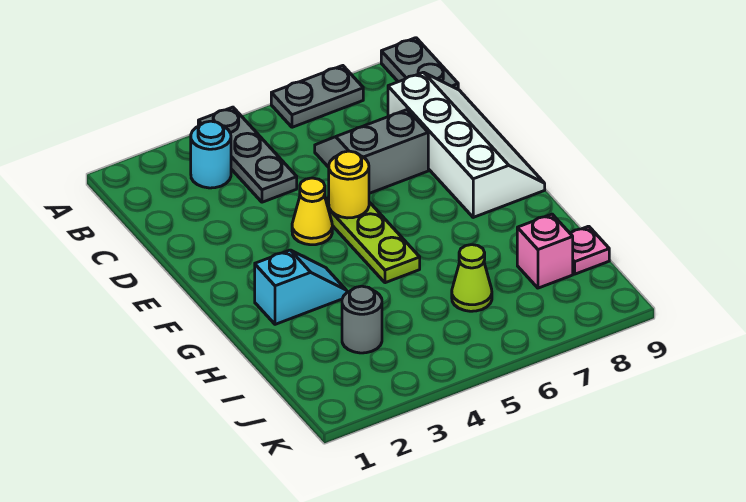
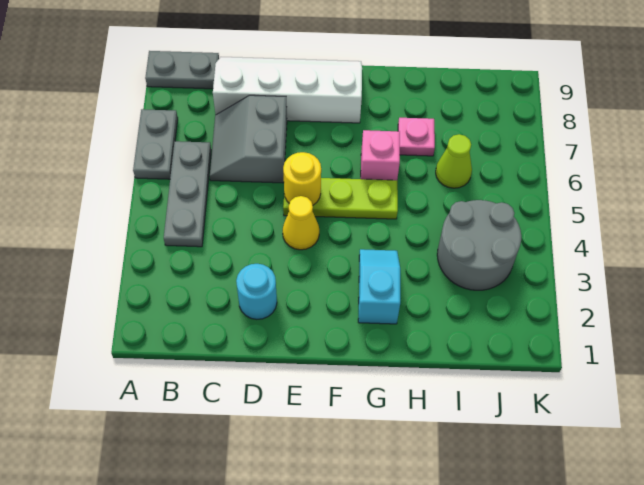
grey 1x3 plate [198,107,297,202] -> grey 1x3 plate turned to [164,141,211,247]
cyan 1x1 round brick [191,121,231,188] -> cyan 1x1 round brick moved to [236,264,277,319]
grey 1x1 round brick [342,286,382,353] -> grey 2x2 round brick [437,200,521,290]
pink 1x1 brick [517,214,573,288] -> pink 1x1 brick moved to [361,130,400,180]
pink 1x1 plate [570,226,609,274] -> pink 1x1 plate moved to [398,118,435,156]

